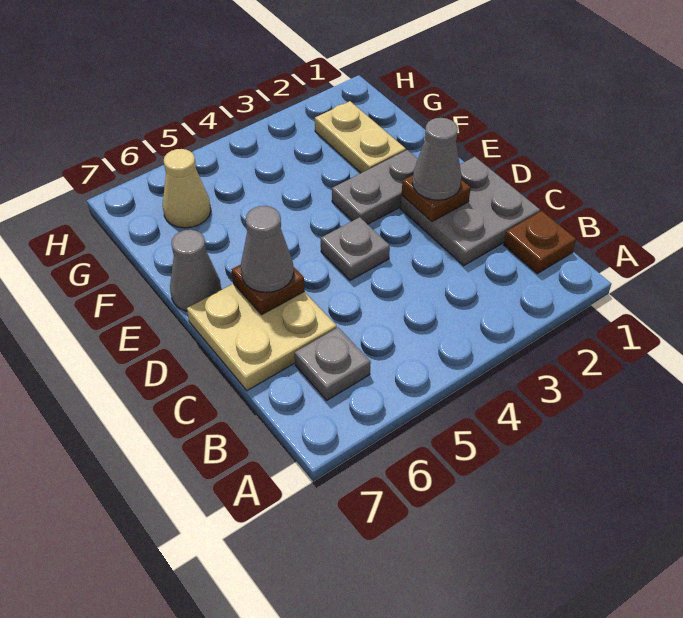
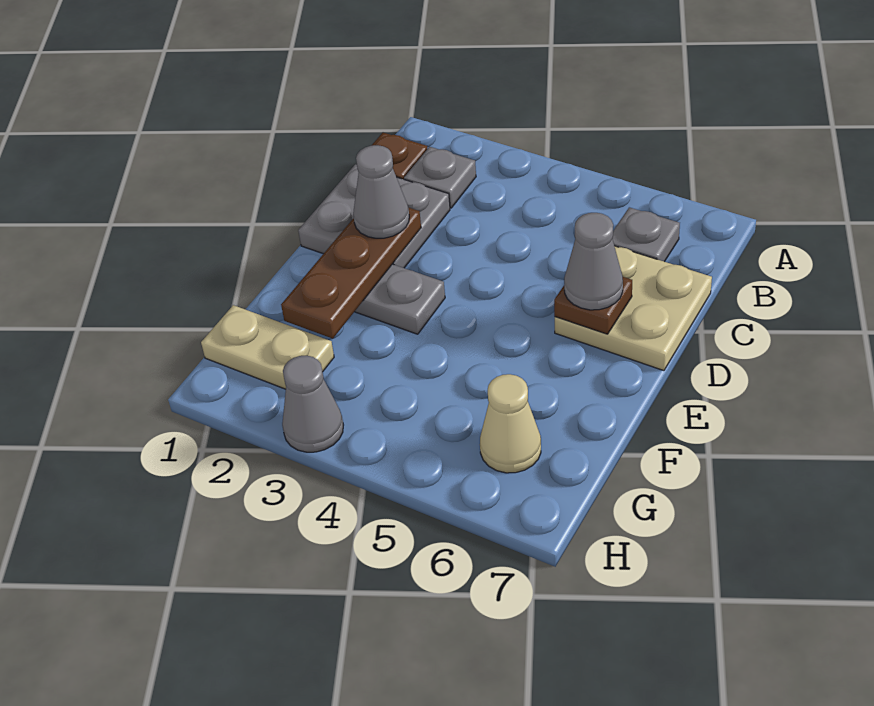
brown 1x1 plate [402,175,470,222] -> brown 1x3 plate [281,208,421,339]
grey 1x1 plate [321,217,390,280] -> grey 1x1 plate moved to [404,147,476,208]
grey 1x1 cone [170,230,221,311] -> grey 1x1 cone moved to [282,356,343,452]
tan 1x2 plate [315,101,406,173] -> tan 1x2 plate turned to [201,305,334,389]

